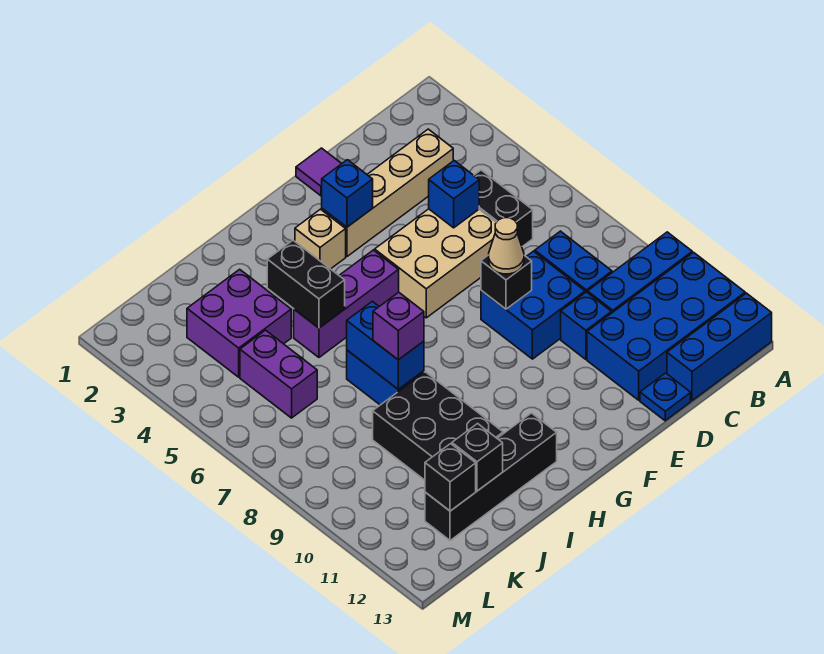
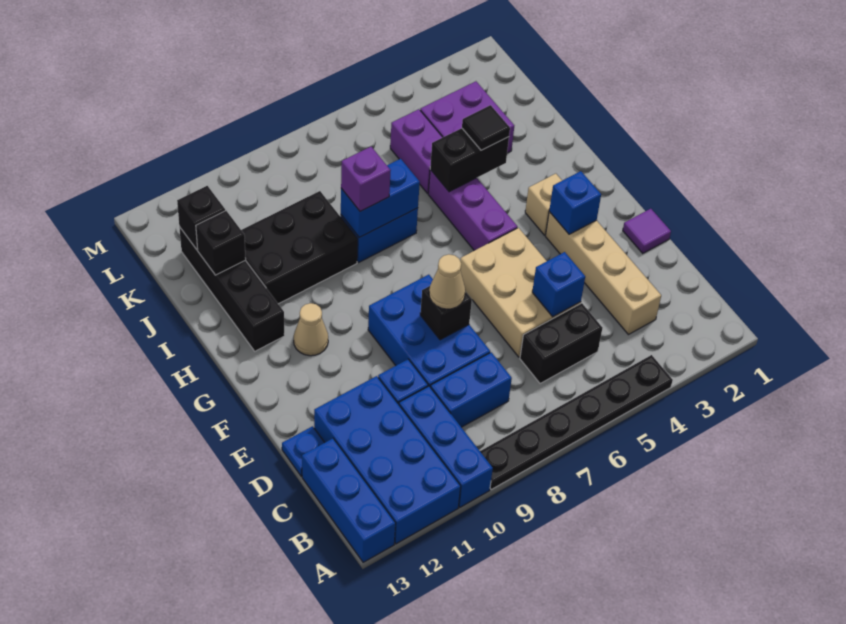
none -> black 1x6 plate [480,355,673,489]
blue 2x2 brick [481,251,585,359] -> blue 2x3 brick [368,275,490,387]
none -> tan 1x1 cone [294,303,328,356]
none -> black 1x1 tile [462,105,510,150]
purple 1x2 brick [240,330,317,418] -> purple 1x2 brick turned to [390,109,443,194]

